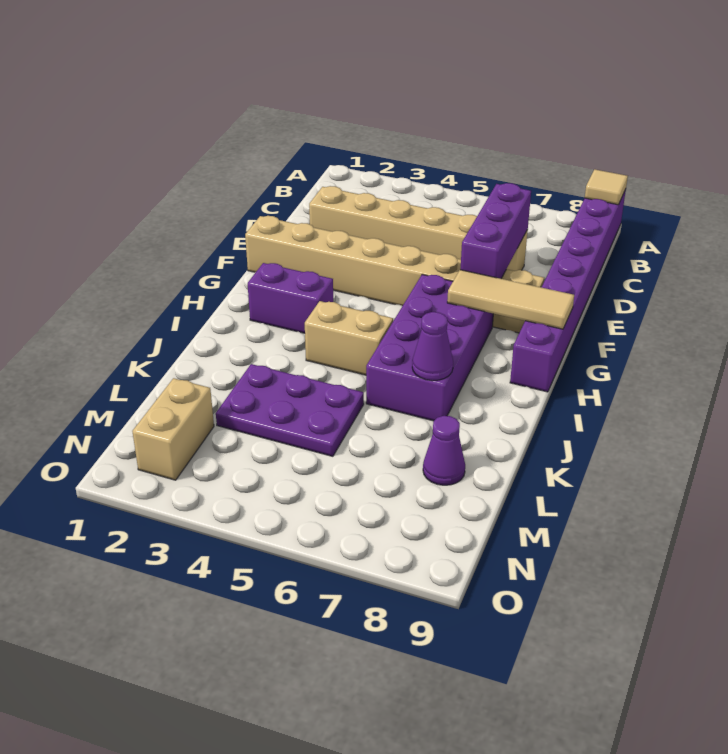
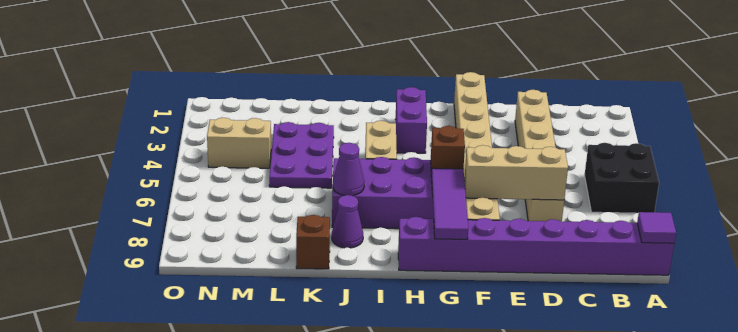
none -> black 2x2 brick [585,143,659,213]
tan 1x1 tile [585,169,628,205] -> purple 1x1 tile [637,212,676,243]
purple 1x3 brick [460,183,531,279] -> tan 1x3 brick [464,145,568,200]
none -> brown 1x1 brick [431,126,465,177]
tan 1x3 tile [447,270,574,329] -> purple 1x3 tile [432,168,468,239]
none -> brown 1x1 brick [296,215,330,269]
purple 1x1 cone [423,416,465,485] -> purple 1x1 cone moved to [332,195,363,248]
tan 1x2 brick [132,378,214,480] -> tan 1x2 brick moved to [207,118,271,168]

